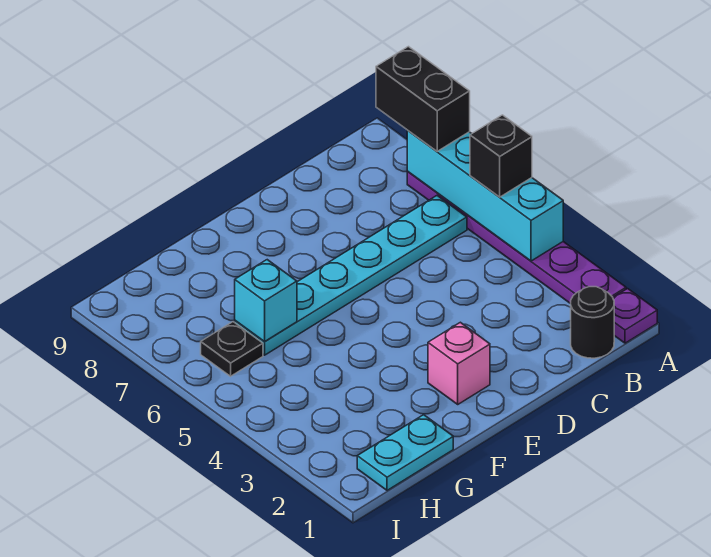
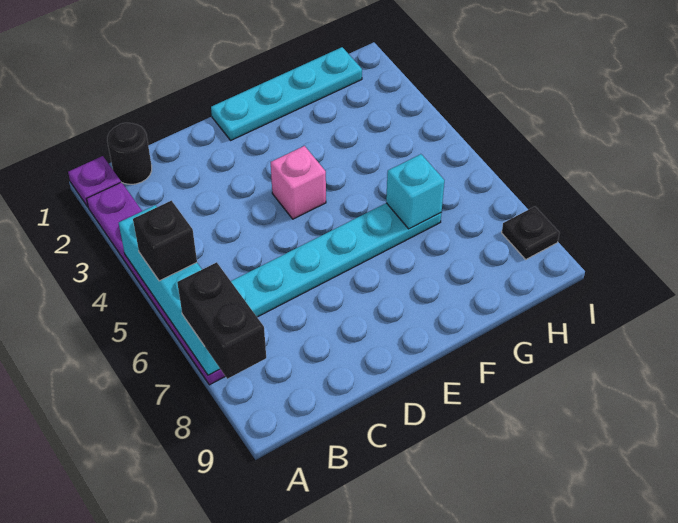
pink 1x1 brick [428,322,490,404] -> pink 1x1 brick moved to [271,146,326,219]
cyan 1x2 plate [357,415,453,490] -> cyan 1x4 plate [211,47,362,140]
black 1x1 plate [201,322,263,376] -> black 1x1 plate moved to [502,207,560,259]

